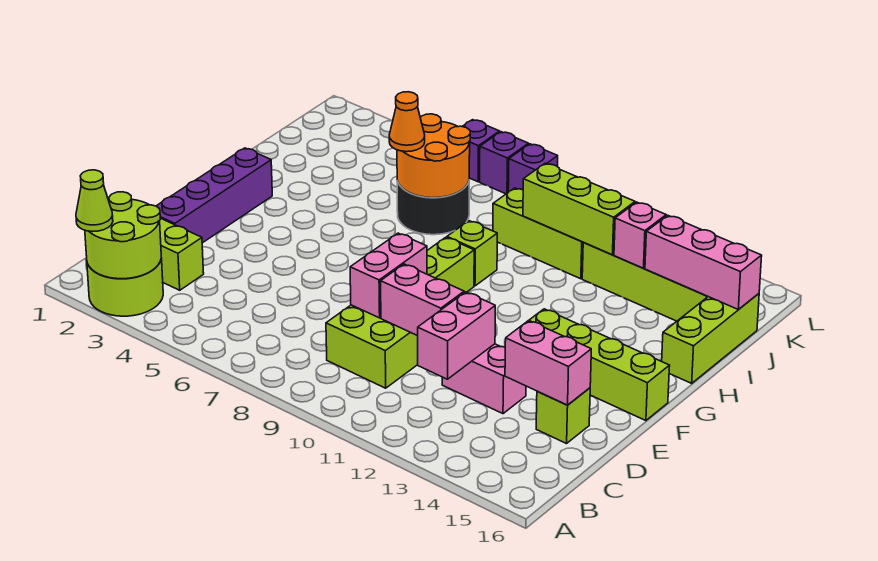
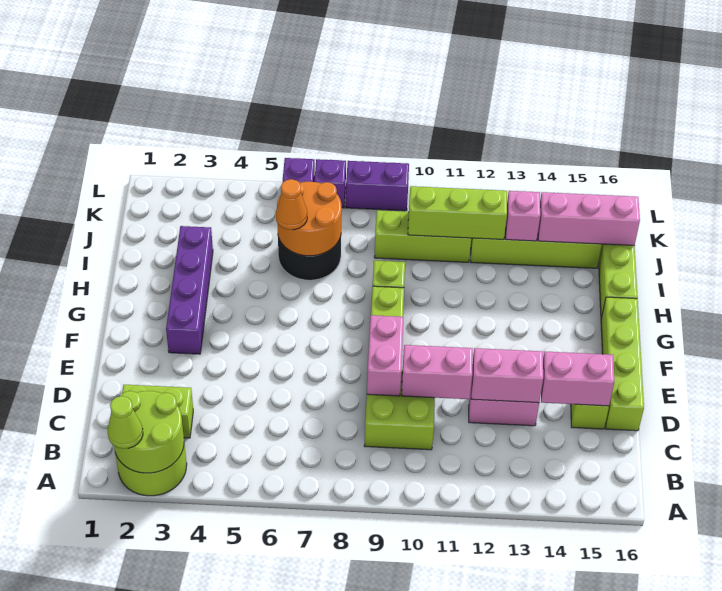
pink 1x2 brick [418,292,495,379] -> pink 1x2 brick turned to [471,348,543,403]
purple 1x4 brick [157,148,272,243] -> purple 1x4 brick moved to [166,226,213,354]
lime 1x4 brick [529,309,670,421] -> lime 1x4 brick turned to [601,297,644,431]
purple 1x1 brick [508,144,558,192] -> purple 1x2 brick [346,161,409,211]

